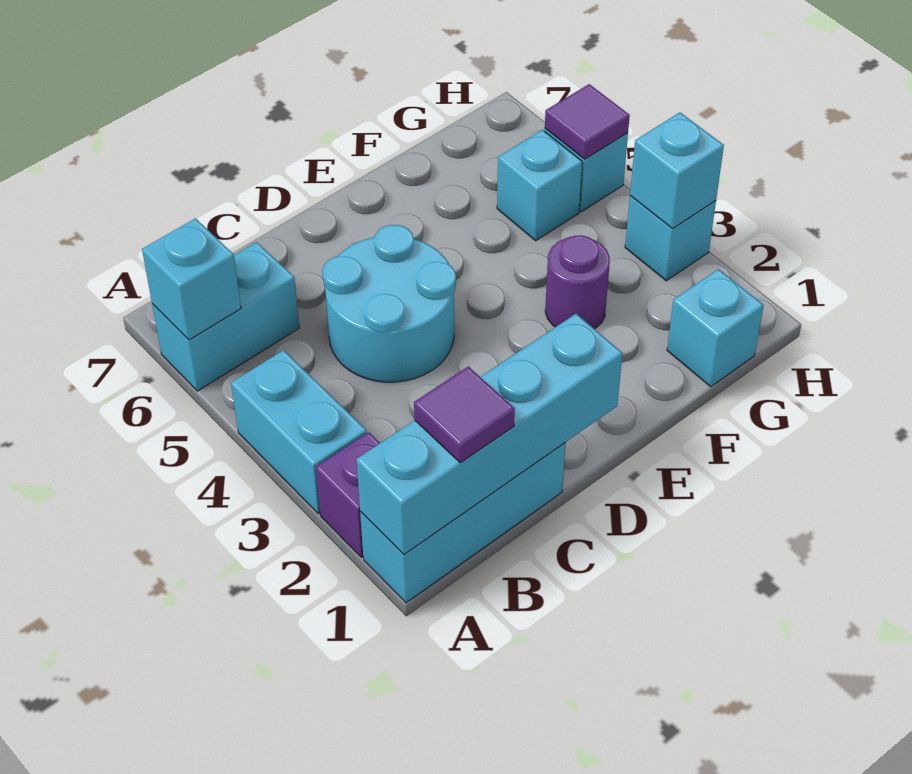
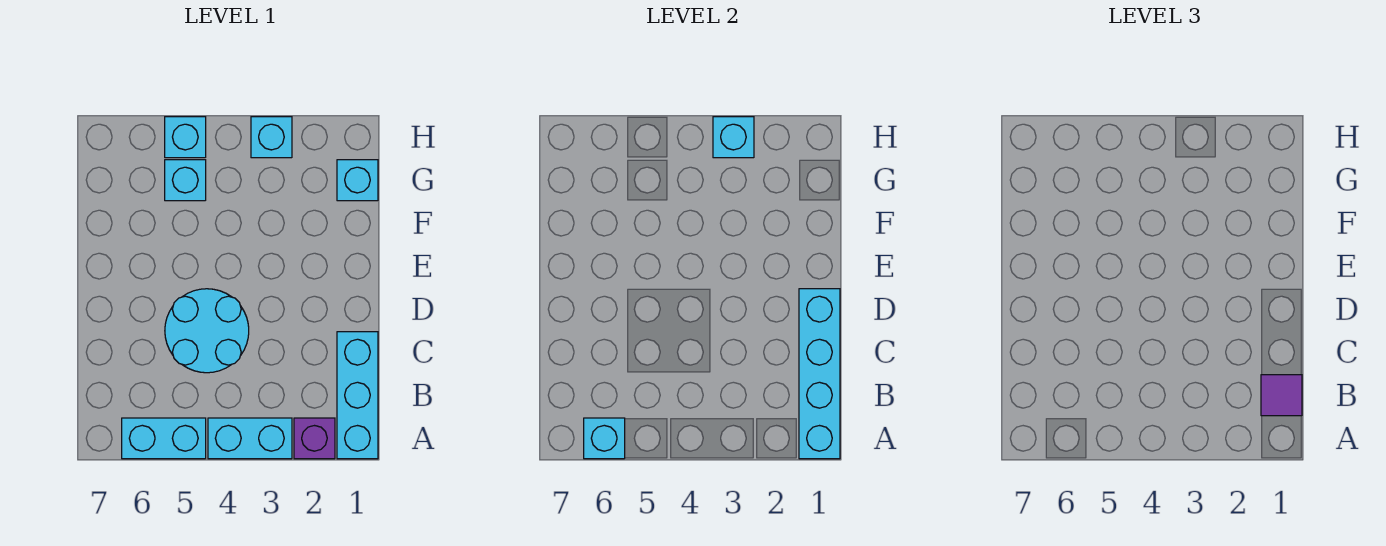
cyan 1x2 brick [152,242,299,391] -> cyan 1x2 brick turned to [122,418,206,459]
purple 1x1 round brick [545,235,610,329] -> none
purple 1x1 tile [545,84,630,159] -> none

